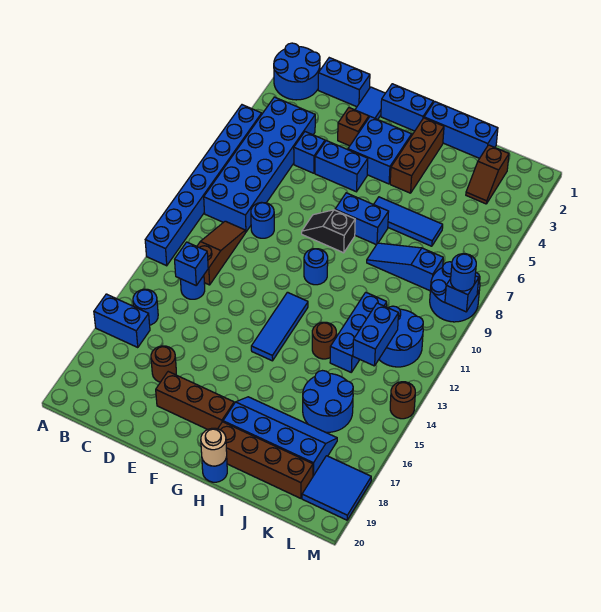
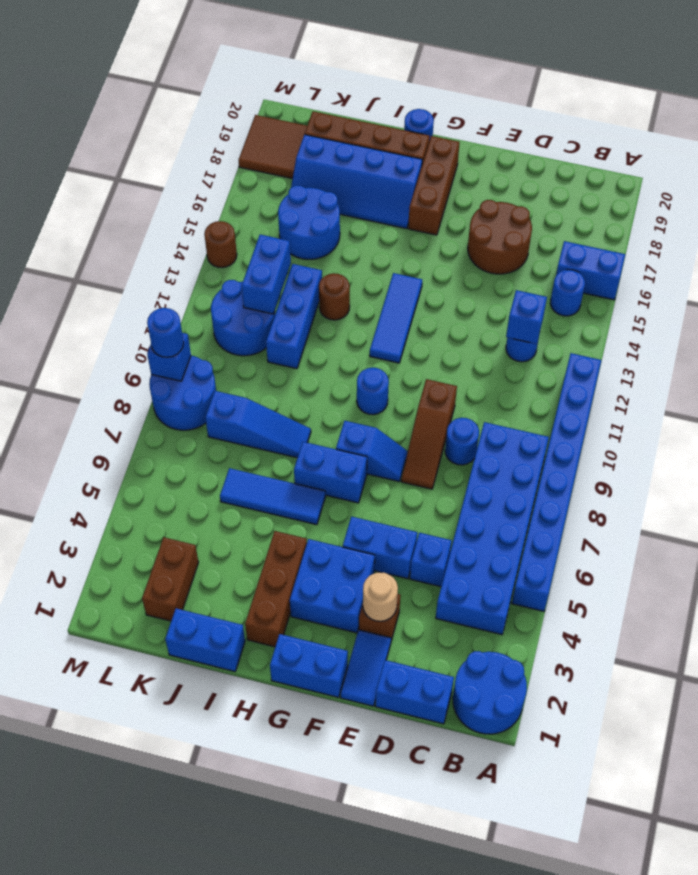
brown 1x3 slope [197,221,245,285] -> brown 1x3 slope moved to [401,379,457,489]
brown 1x1 round brick [151,346,176,382] -> brown 2x2 round brick [468,200,532,274]
brown 1x3 brick [156,372,234,429] -> brown 1x3 brick turned to [408,136,460,235]
black 1x2 slope [302,210,355,253] -> blue 1x2 slope [336,421,408,481]
blue 1x3 brick [424,102,498,158] -> blue 1x2 brick [165,608,245,672]
tan 1x1 round brick [201,428,227,466] -> tan 1x1 round brick moved to [363,572,398,621]
brown 1x2 slope [466,145,509,204] -> brown 1x2 brick [142,537,199,621]
blue 2x2 tile [302,456,371,520] -> brown 2x2 tile [239,115,307,179]

